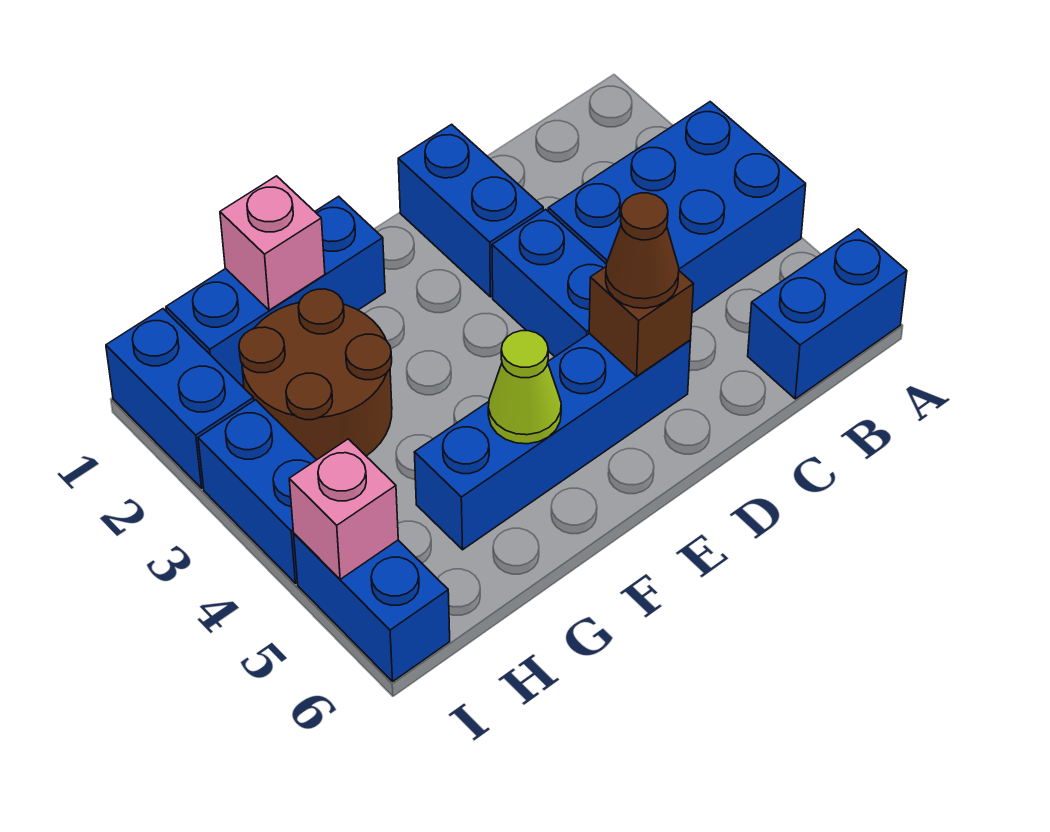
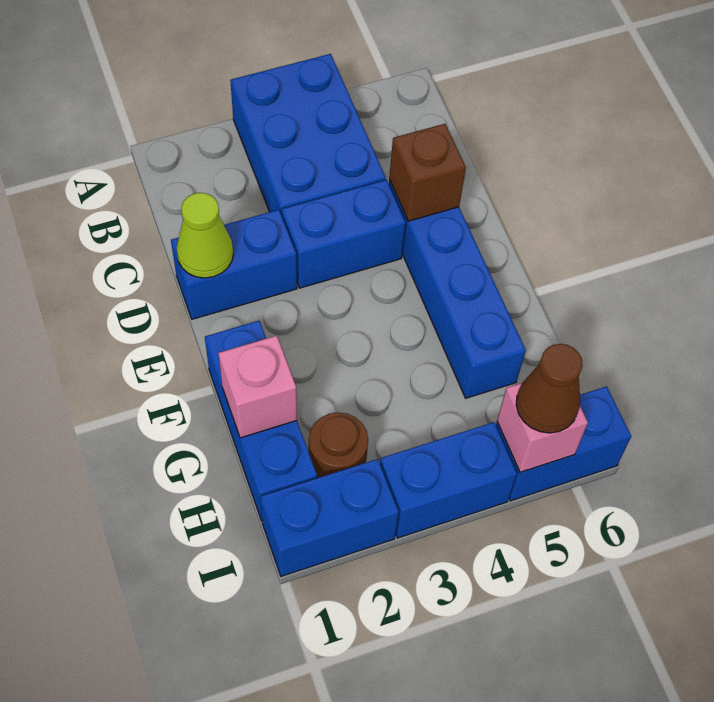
blue 1x2 brick [748,229,907,399] -> none
brown 1x1 cone [606,193,679,308] -> brown 1x1 cone moved to [516,344,583,433]
lime 1x1 cone [488,331,561,444] -> lime 1x1 cone moved to [177,193,233,278]
brown 2x2 round brick [239,289,392,460] -> brown 1x1 round brick [309,412,368,478]

